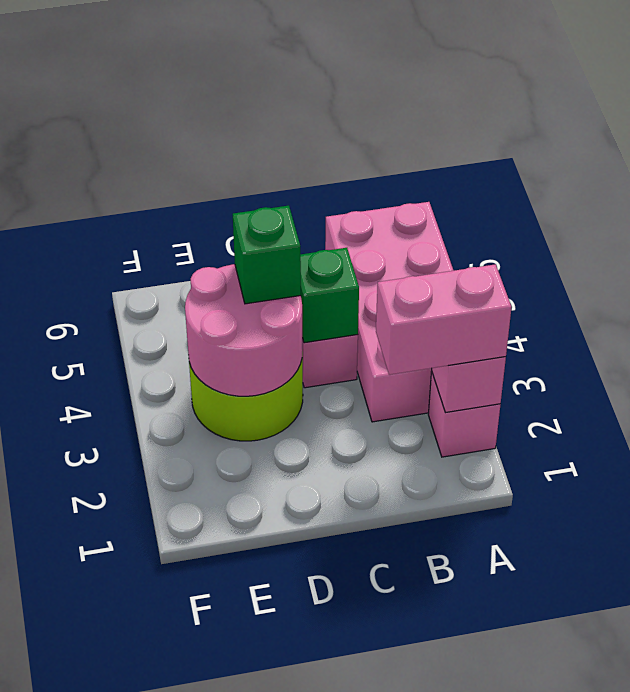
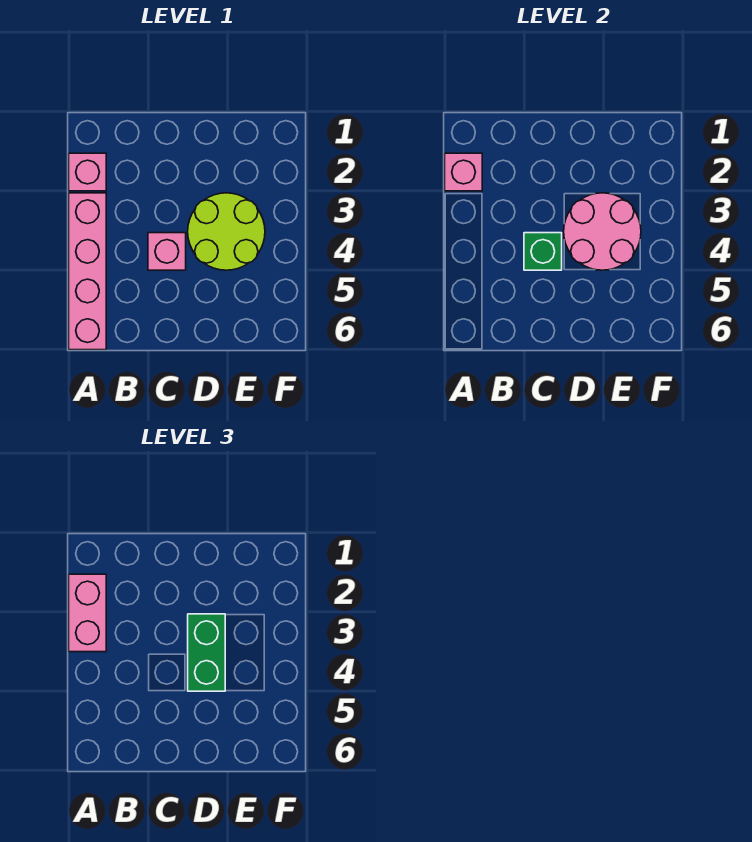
pink 1x2 brick [376,264,512,375] -> pink 1x2 brick turned to [69,574,106,652]
pink 2x4 brick [325,202,454,422] -> pink 1x4 brick [69,193,106,350]
green 1x1 brick [233,206,301,304] -> green 1x2 brick [188,614,225,691]

